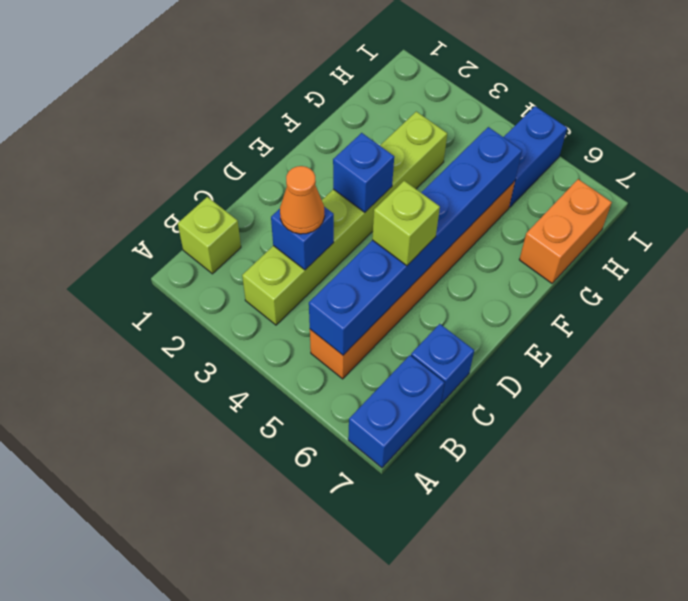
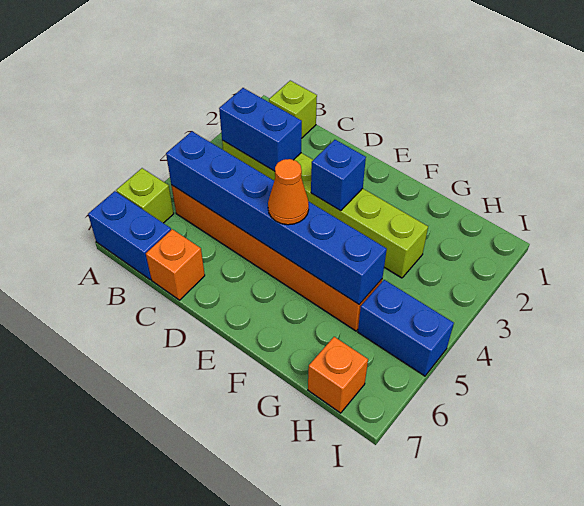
blue 1x1 brick [271,207,334,270] -> blue 1x2 brick [219,88,302,171]
orange 1x1 cone [280,166,325,234] -> orange 1x1 cone moved to [268,159,309,225]
blue 1x1 brick [411,324,474,403] -> orange 1x1 brick [146,229,205,300]
lime 1x1 brick [372,181,440,266] -> lime 1x1 brick moved to [116,168,174,223]
orange 1x2 brick [519,179,612,283] -> orange 1x1 brick [308,337,368,413]

